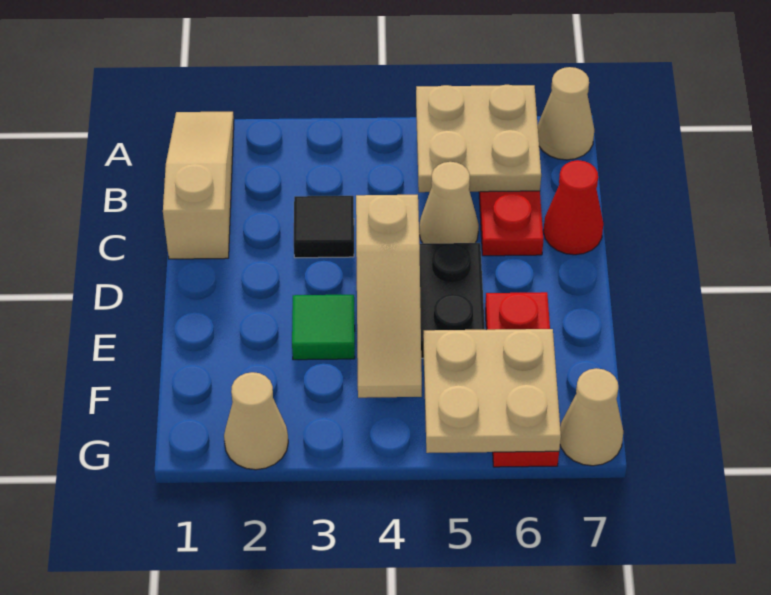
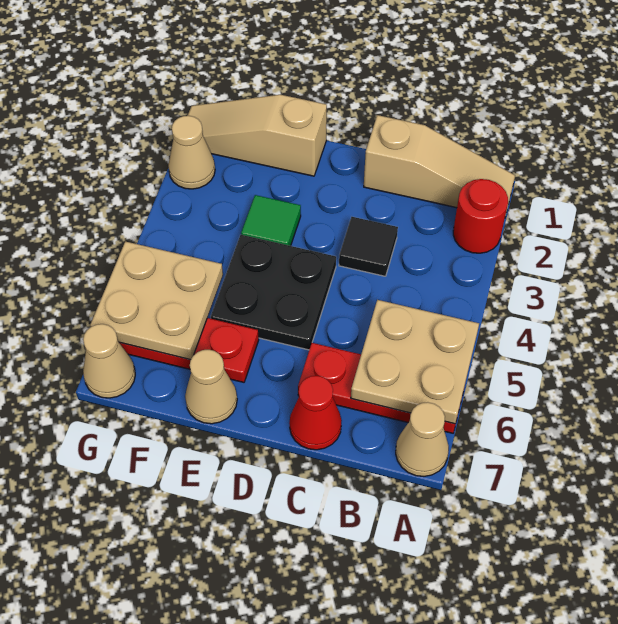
none -> red 1x1 round brick [453,179,508,253]
tan 1x1 cone [419,162,479,243] -> tan 1x1 cone moved to [185,350,237,424]
tan 1x3 slope [356,195,422,398] -> tan 1x3 slope moved to [188,95,327,176]

